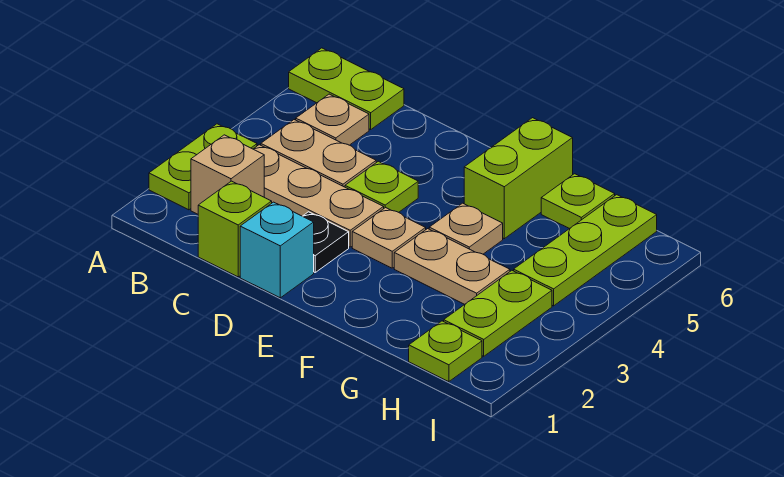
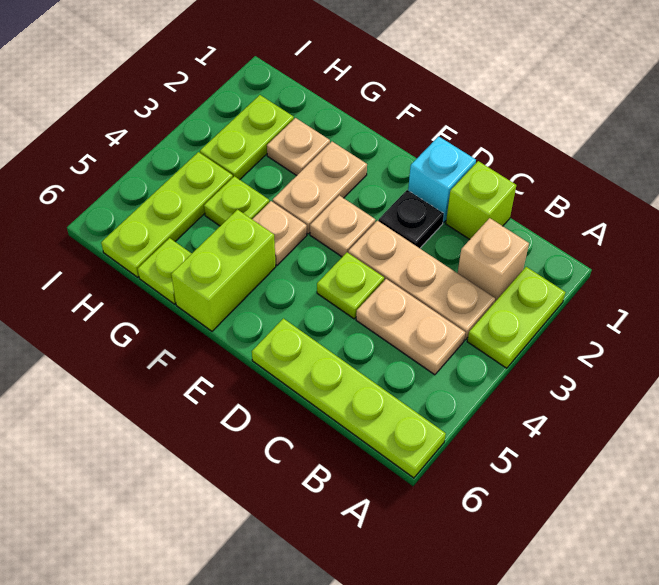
lime 1x2 plate [289,48,404,129] -> lime 1x4 plate [252,318,446,478]
tan 1x1 plate [296,94,369,145] -> tan 1x1 plate moved to [267,118,330,176]
tan 1x2 plate [394,229,510,304] -> tan 1x2 plate turned to [273,142,367,234]
lime 1x1 plate [409,321,482,382] -> lime 1x1 plate moved to [204,176,269,226]

